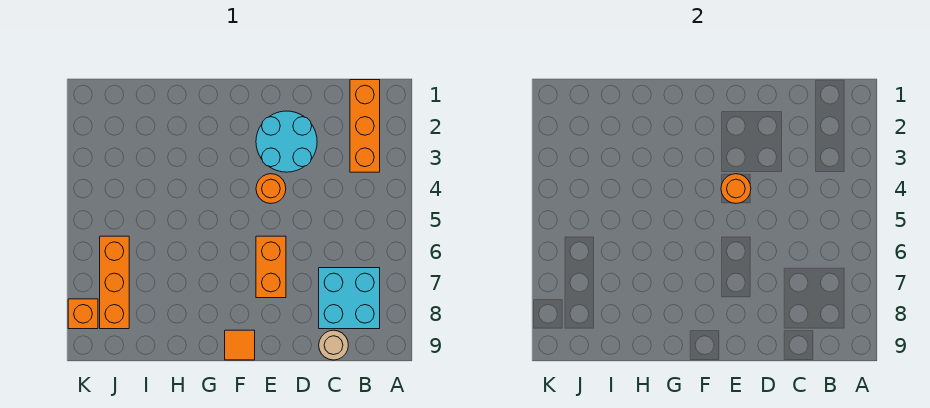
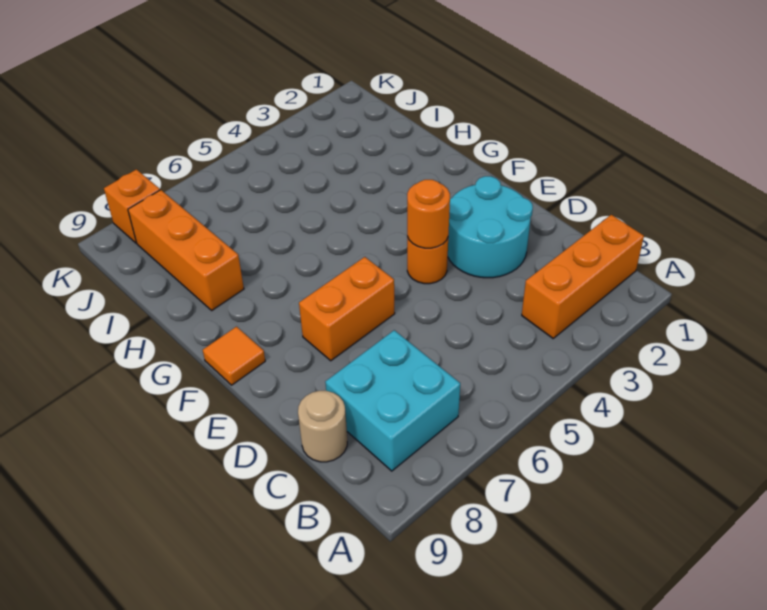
orange 1x3 brick [100,236,129,329] -> orange 1x3 brick turned to [128,190,244,310]

